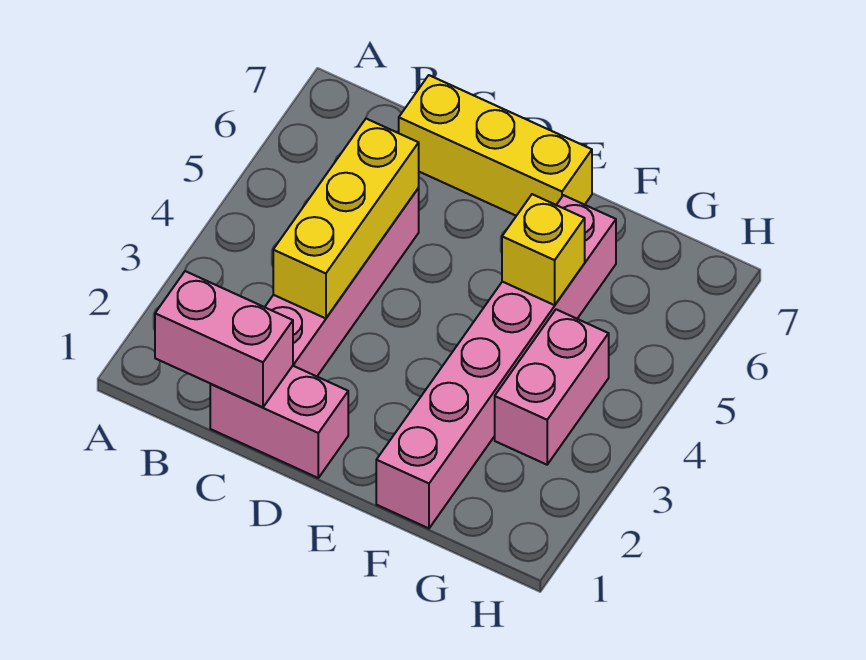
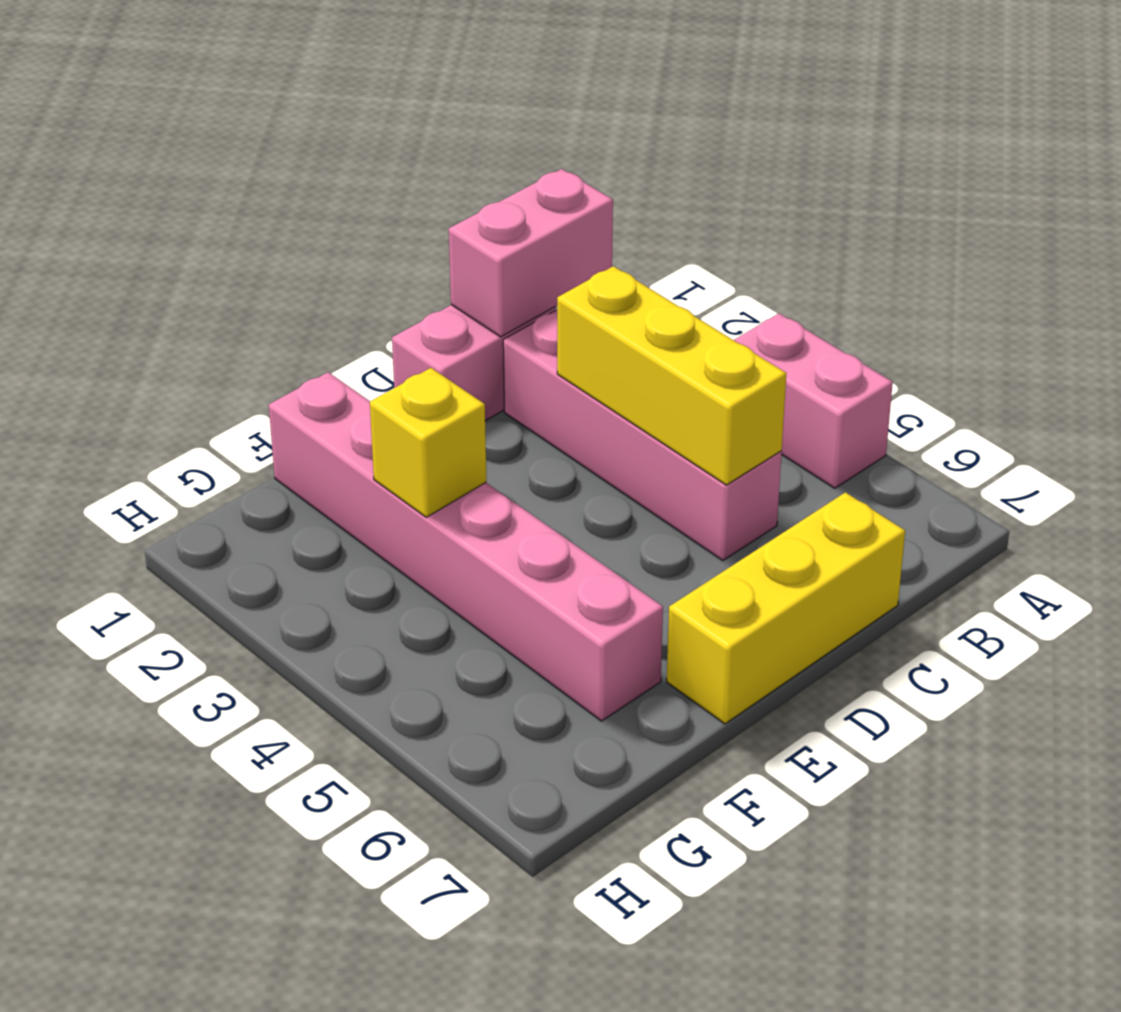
yellow 1x1 brick [502,194,585,305] -> yellow 1x1 brick moved to [370,368,486,517]
pink 1x2 brick [495,309,609,465] -> pink 1x2 brick moved to [734,313,893,488]

